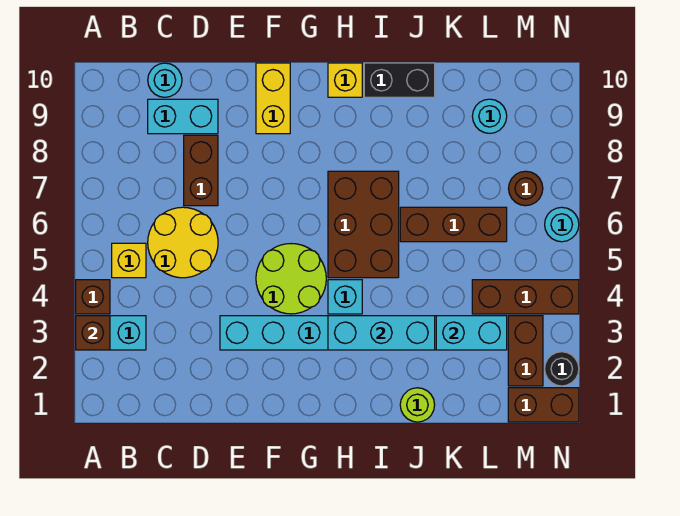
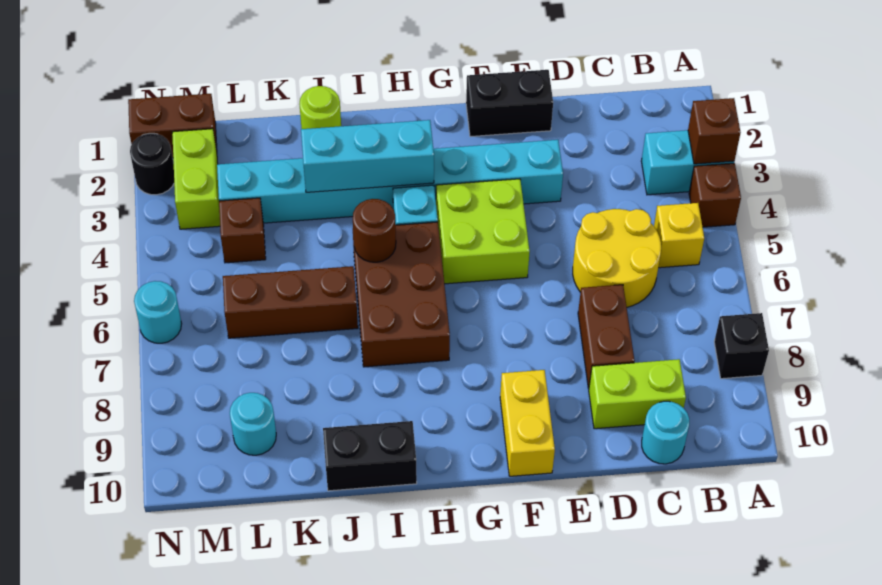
none -> black 1x1 brick [714,313,769,379]
cyan 1x2 brick [148,99,218,134] -> lime 1x2 brick [589,359,686,429]
none -> black 1x2 brick [466,70,553,137]
lime 2x2 round brick [256,244,326,314] -> lime 2x2 brick [436,179,530,284]
yellow 1x1 brick [328,63,362,97] -> none
cyan 1x2 brick [436,316,507,350] -> none
brown 1x3 brick [472,280,579,314] -> brown 1x1 brick [219,198,266,263]
brown 1x2 brick [508,316,543,386] -> lime 1x2 brick [172,129,220,229]
brown 1x1 round brick [509,171,543,206] -> brown 1x1 round brick moved to [353,199,396,262]

